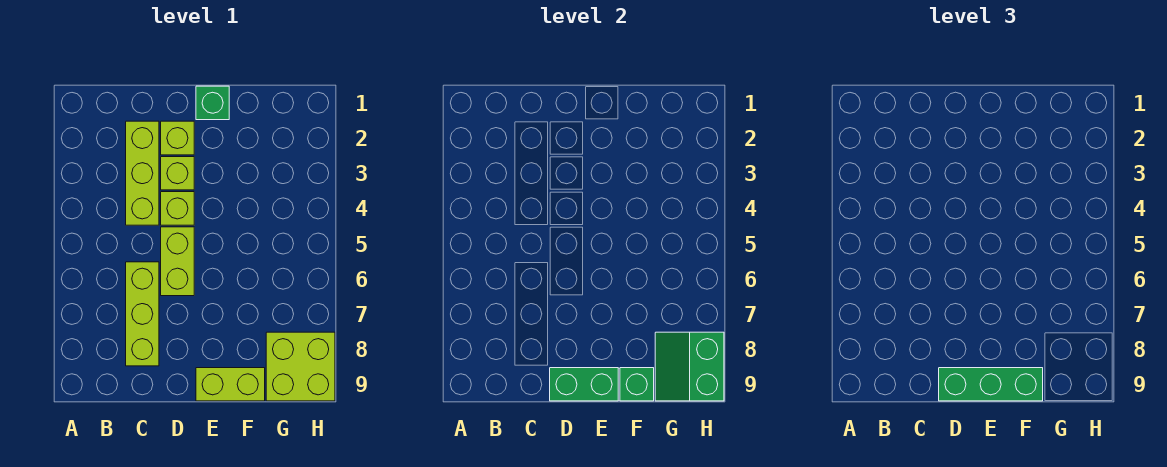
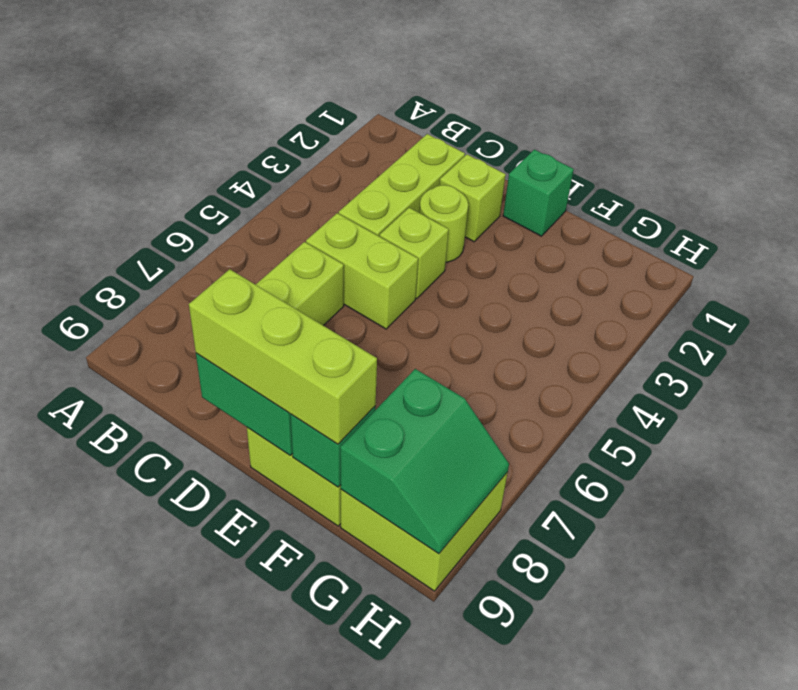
lime 1x1 brick [161,157,194,190] -> lime 1x1 round brick [419,185,468,262]
lime 1x2 brick [161,227,194,296] -> lime 1x2 brick turned to [306,213,418,329]
green 1x3 brick [939,368,1043,401] -> lime 1x3 brick [189,269,377,444]
green 2x2 slope [655,332,724,401] -> green 2x2 slope turned to [340,369,509,554]

